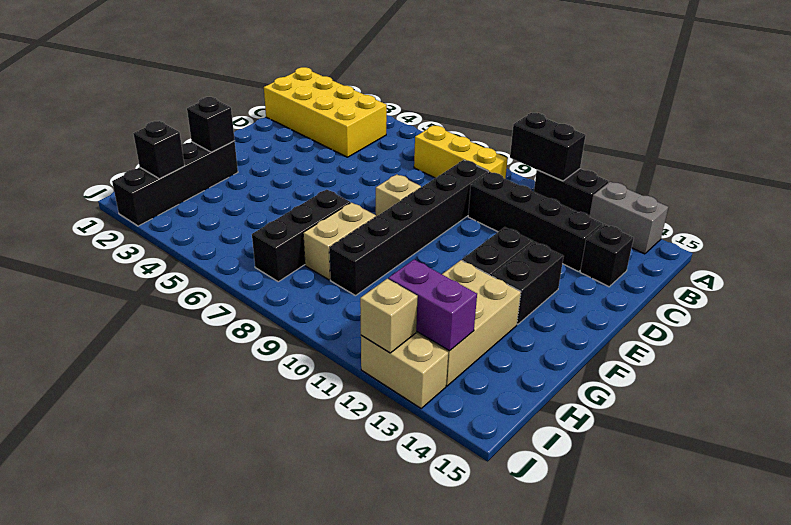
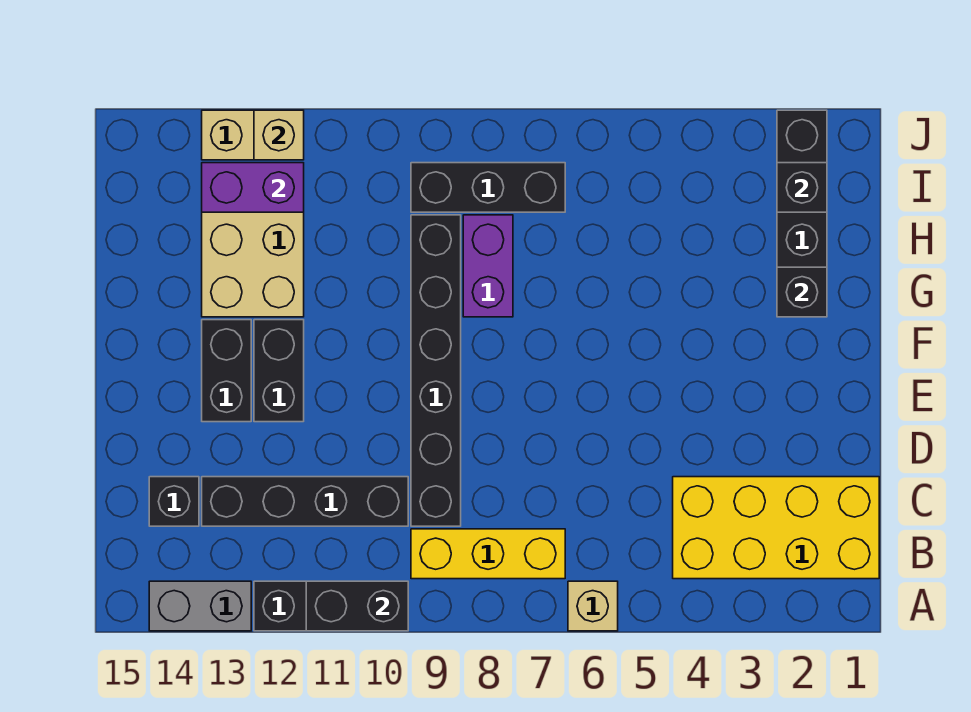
tan 1x1 brick [376,174,421,216] -> tan 1x1 brick moved to [568,581,618,631]
black 1x3 brick [252,189,350,282] -> black 1x3 brick turned to [411,163,565,212]
tan 1x2 brick [303,203,376,280] -> purple 1x2 brick [463,215,513,317]

